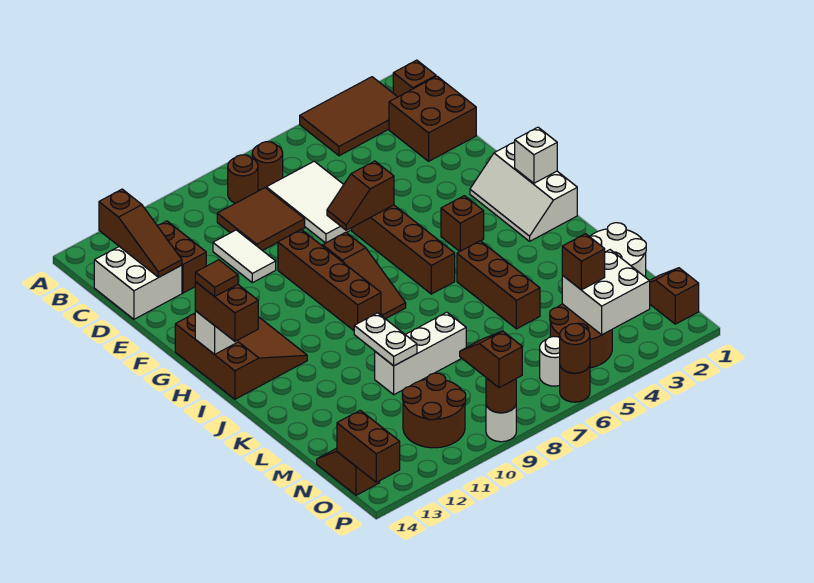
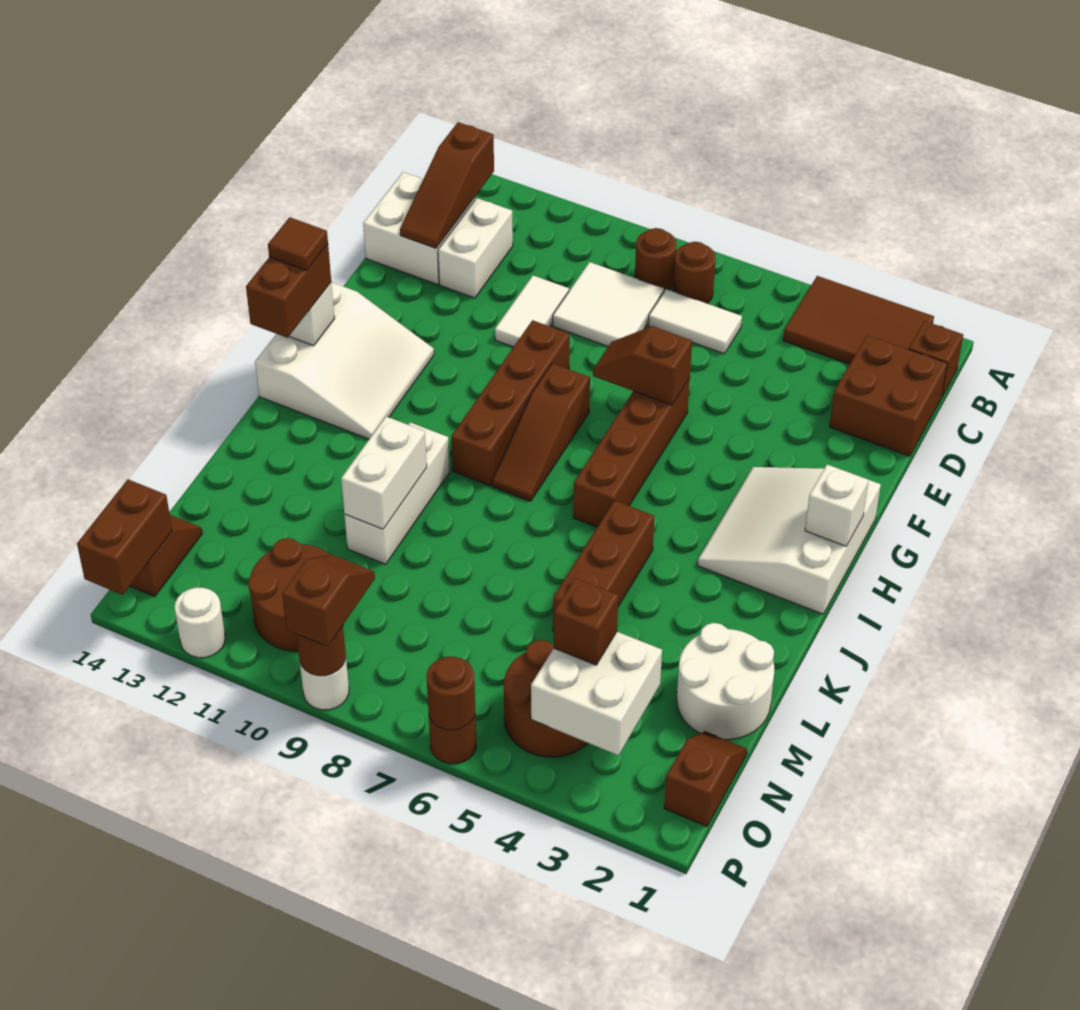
white 2x3 tile [266,161,352,243] -> white 1x2 tile [648,289,742,354]
brown 2x2 tile [217,188,305,251] -> white 2x2 tile [553,262,664,346]
brown 1x2 brick [158,221,206,293] -> white 1x2 brick [438,198,513,298]
white 2x3 slope [470,142,577,241] -> white 3x3 slope [697,467,881,614]
brown 3x3 slope [175,313,307,399] -> white 3x3 slope [255,282,434,439]
brown 1x1 brick [441,196,484,251] -> none
white 1x2 plate [354,313,417,366] -> white 1x2 brick [341,417,427,529]
white 1x3 brick [375,312,466,395] -> white 1x3 brick turned to [344,423,450,564]
white 1x1 round brick [540,336,560,386] -> white 1x1 round brick moved to [175,588,225,658]

